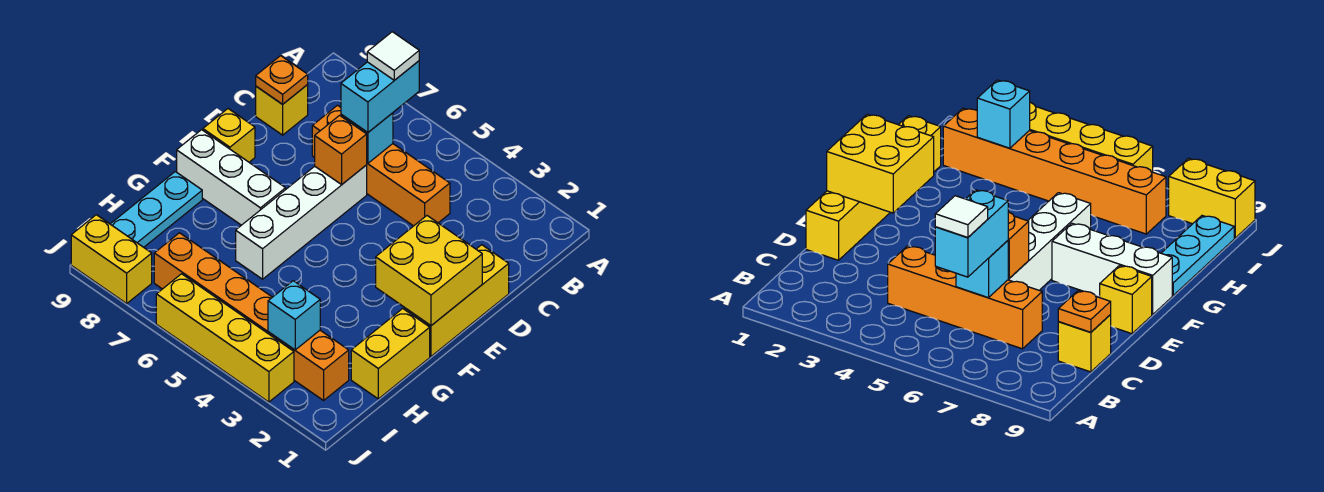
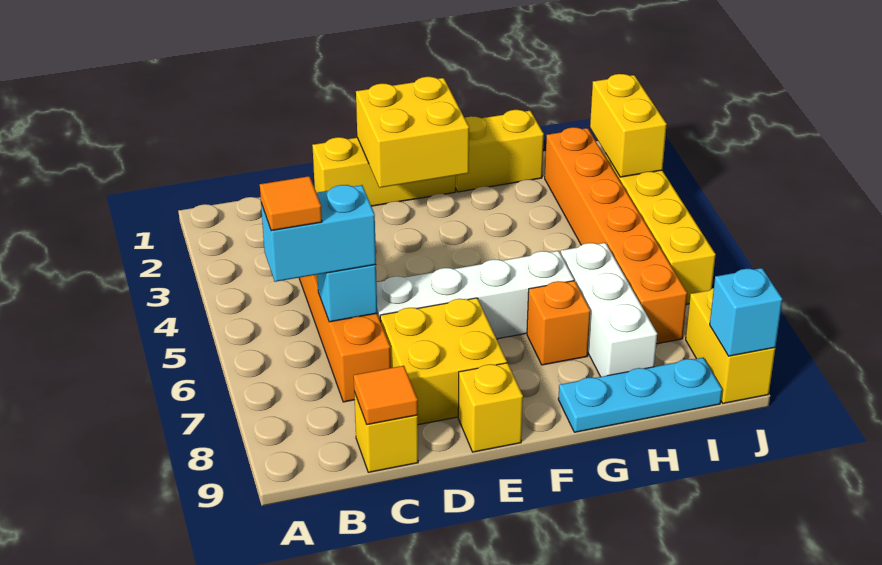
white 1x1 tile [367,32,419,80] -> orange 1x1 tile [260,176,322,231]
orange 1x1 plate [256,56,308,104] -> orange 1x1 tile [354,366,418,425]
orange 1x1 brick [315,115,367,185] -> orange 1x1 brick moved to [527,281,590,365]
none -> yellow 2x2 brick [380,298,507,425]
white 1x3 brick [177,130,286,225] -> white 1x3 brick moved to [561,243,657,377]
cyan 1x1 brick [268,281,320,350] -> cyan 1x1 brick moved to [710,268,782,356]
none -> yellow 1x2 brick [590,74,667,177]

